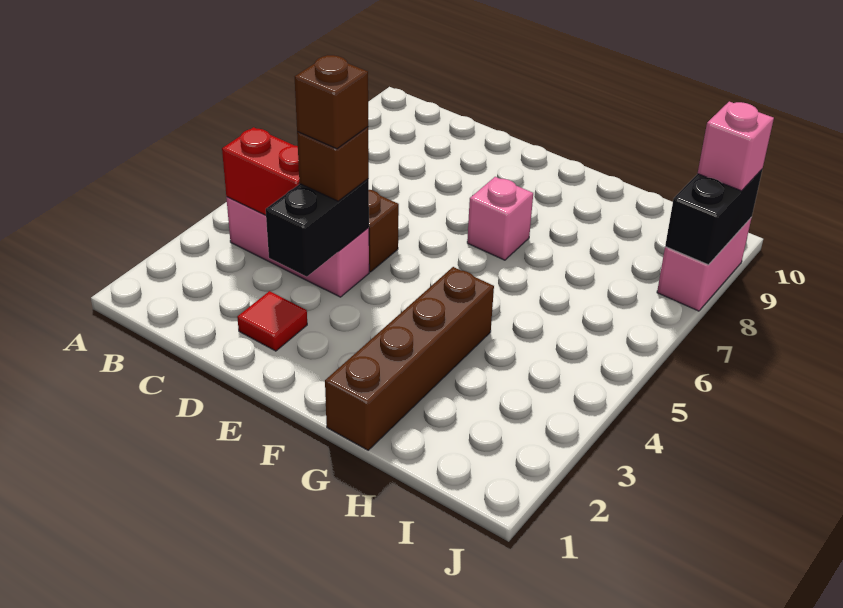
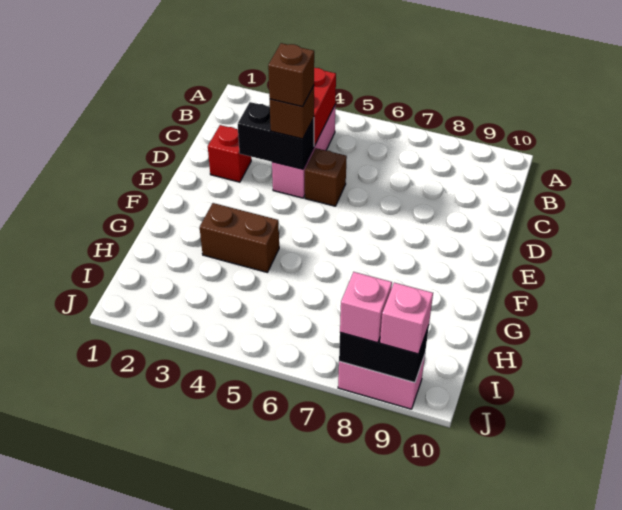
red 1x1 tile [237,291,307,351] -> red 1x1 brick [208,125,251,182]
pink 1x1 brick [467,177,533,260] -> pink 1x1 brick moved to [340,272,392,343]
brown 1x4 brick [325,267,494,450] -> brown 1x2 brick [200,203,279,272]

